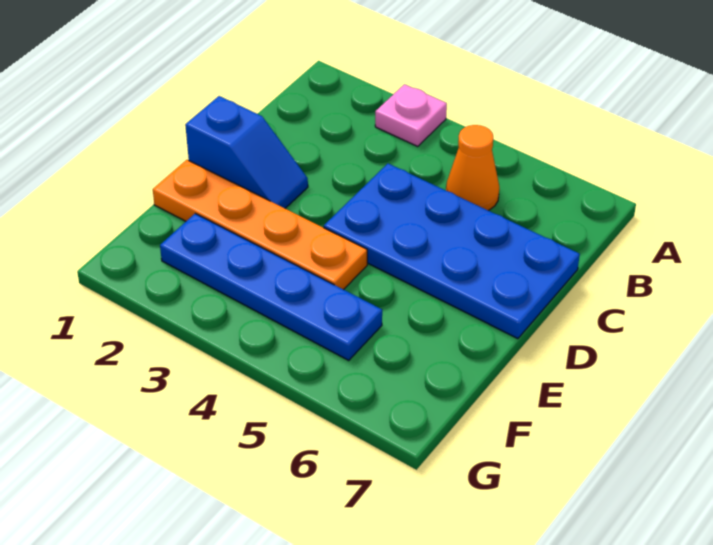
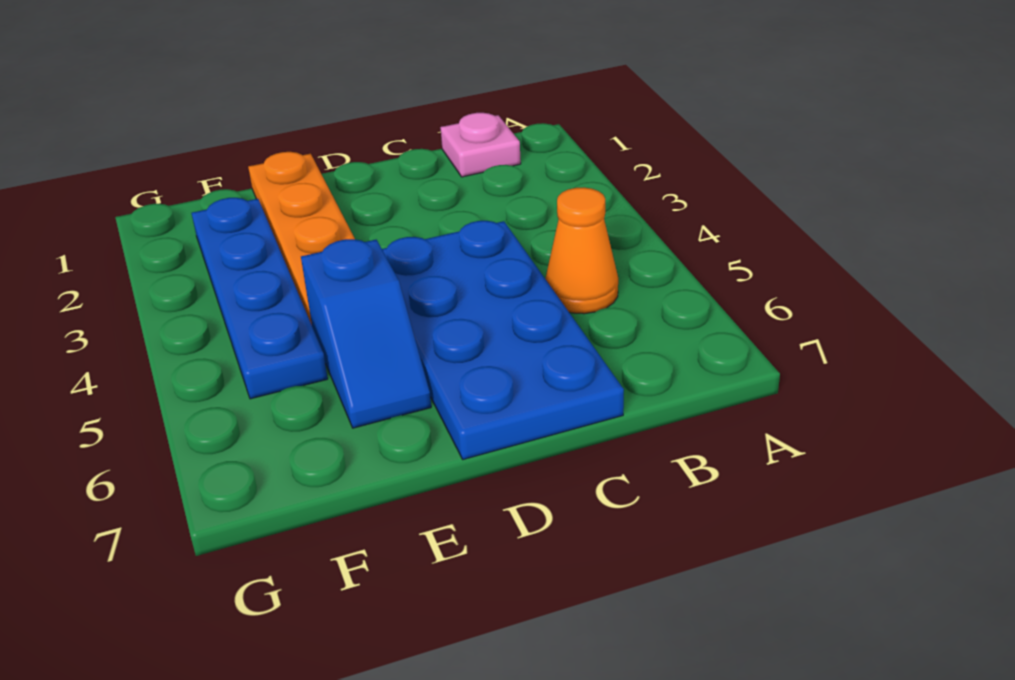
pink 1x1 plate [375,84,447,146] -> pink 1x1 plate moved to [440,113,521,177]
blue 1x2 slope [185,96,308,208] -> blue 1x2 slope moved to [301,239,431,428]

